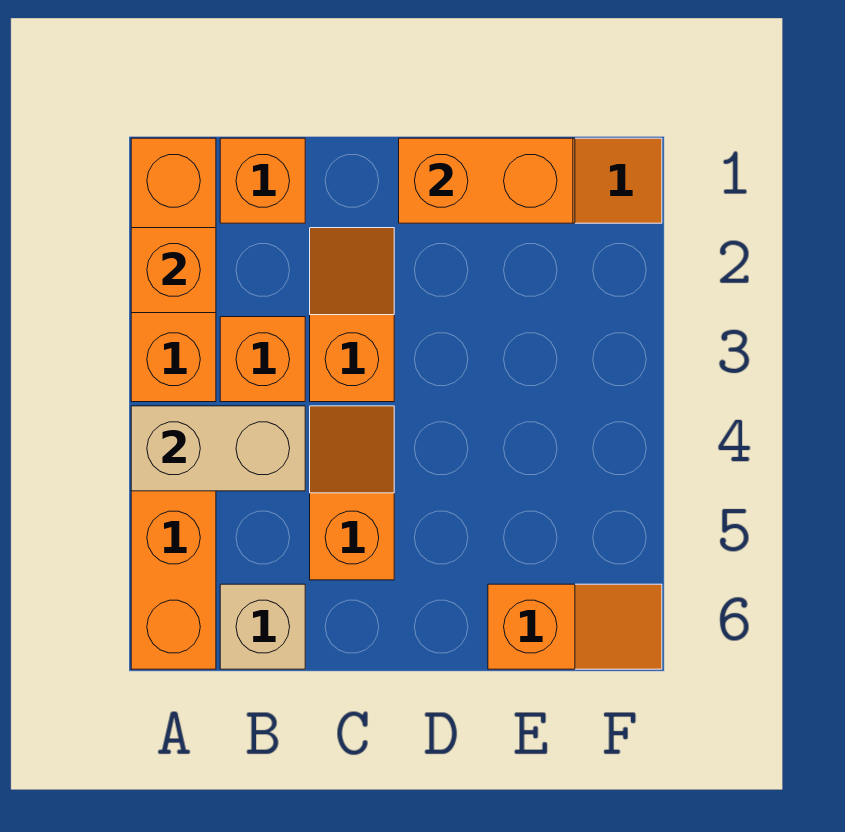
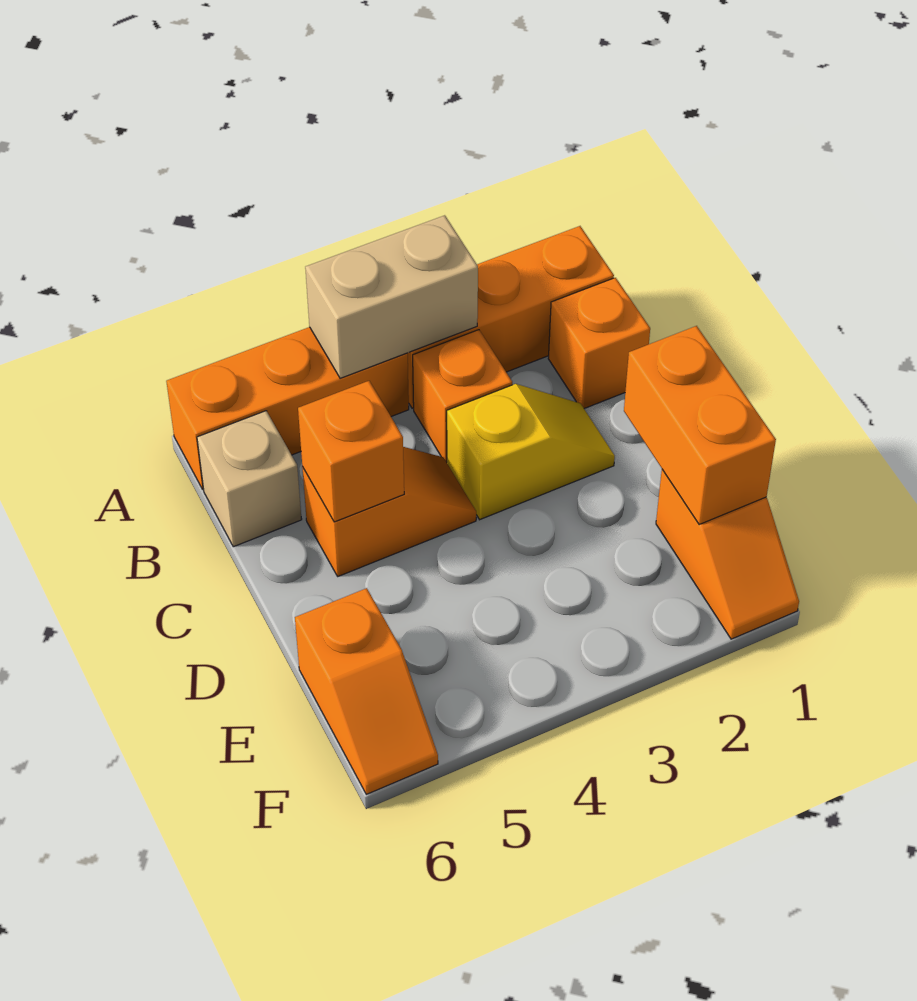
orange 1x1 brick [131,228,216,313] -> orange 1x1 brick moved to [298,381,404,522]
tan 1x2 brick [131,406,305,491] -> tan 1x2 brick turned to [305,215,478,378]
orange 1x2 slope [310,228,394,402] -> yellow 1x2 slope [447,384,615,520]

